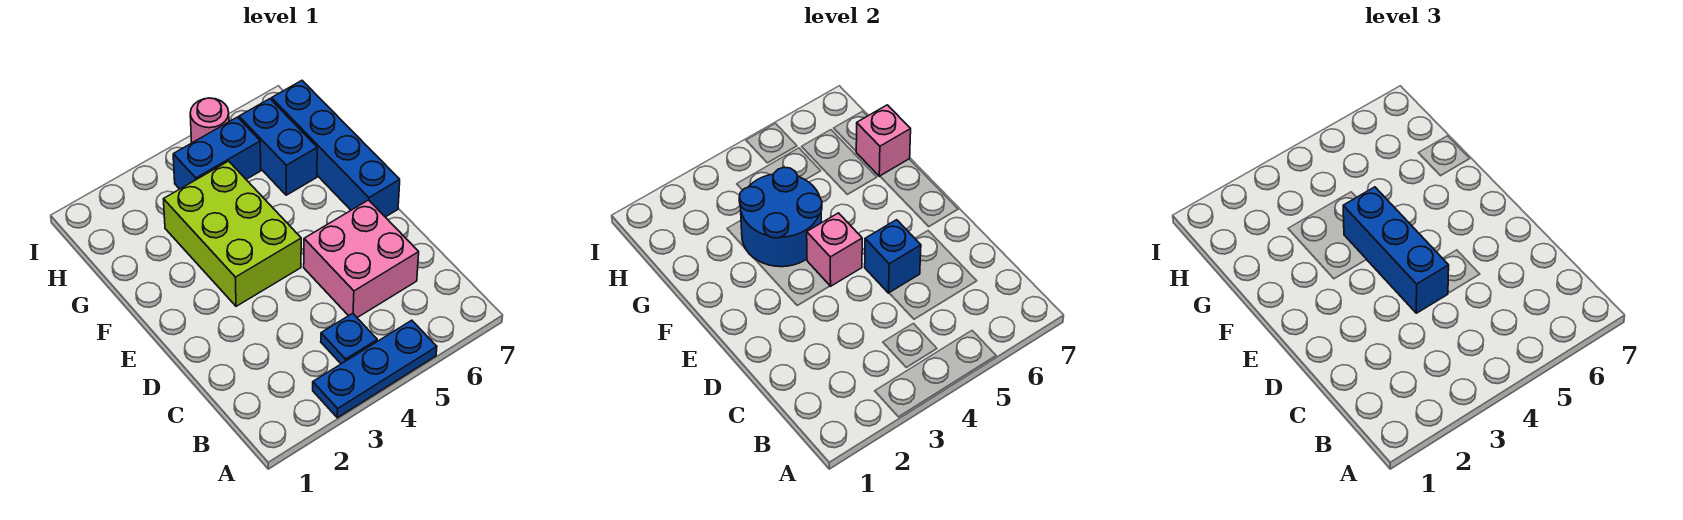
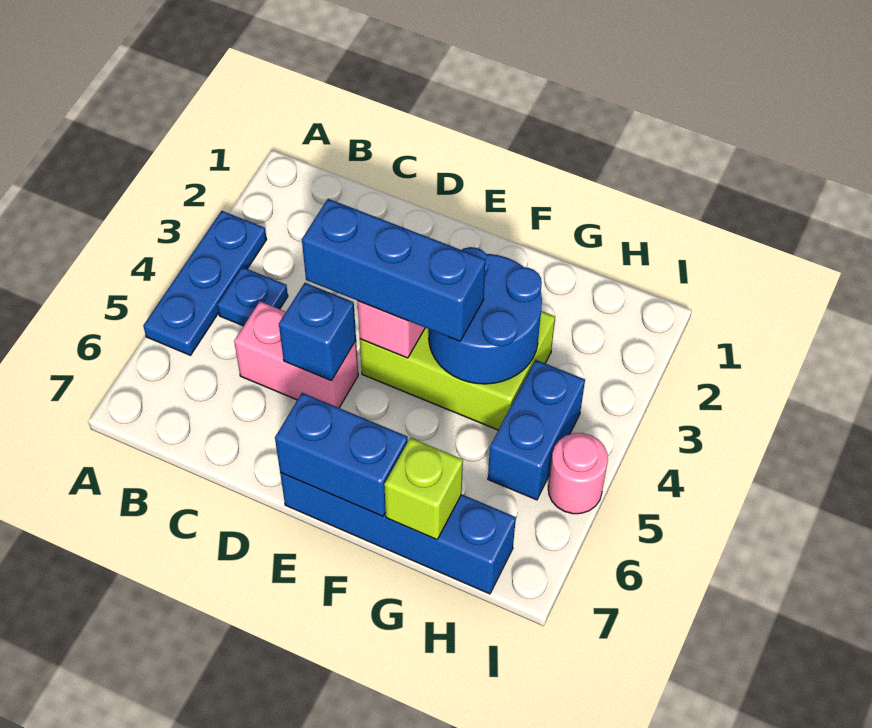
pink 2x2 brick [304,200,419,318] -> pink 1x2 brick [234,301,358,408]
blue 1x2 brick [239,99,317,195] -> blue 1x2 brick moved to [275,393,408,516]
pink 1x1 brick [856,105,911,176] -> lime 1x1 brick [384,438,463,540]

